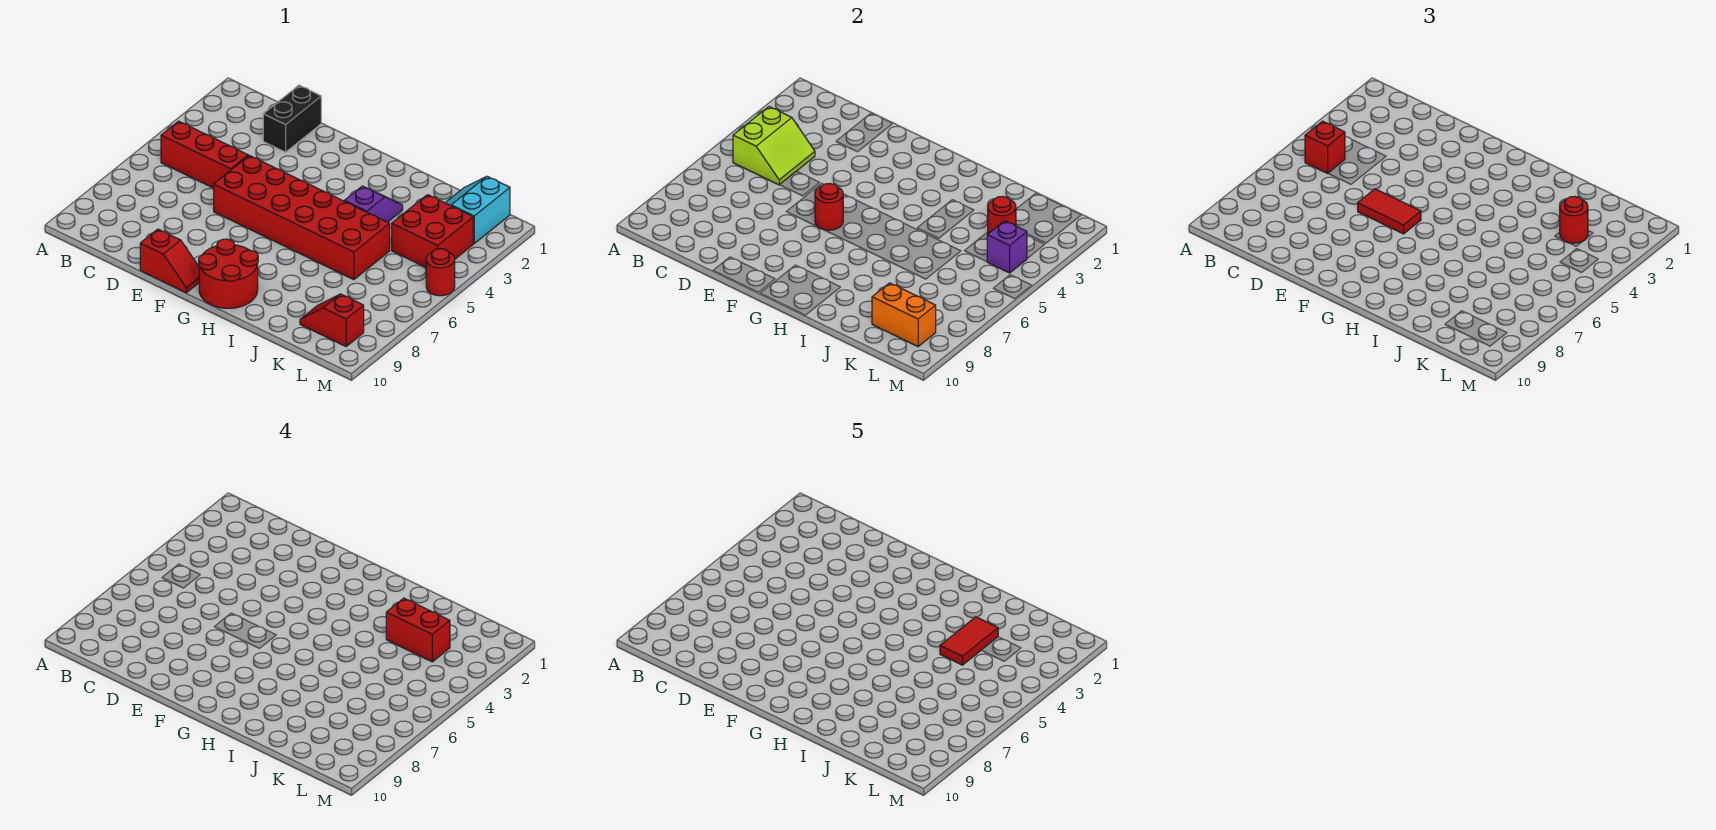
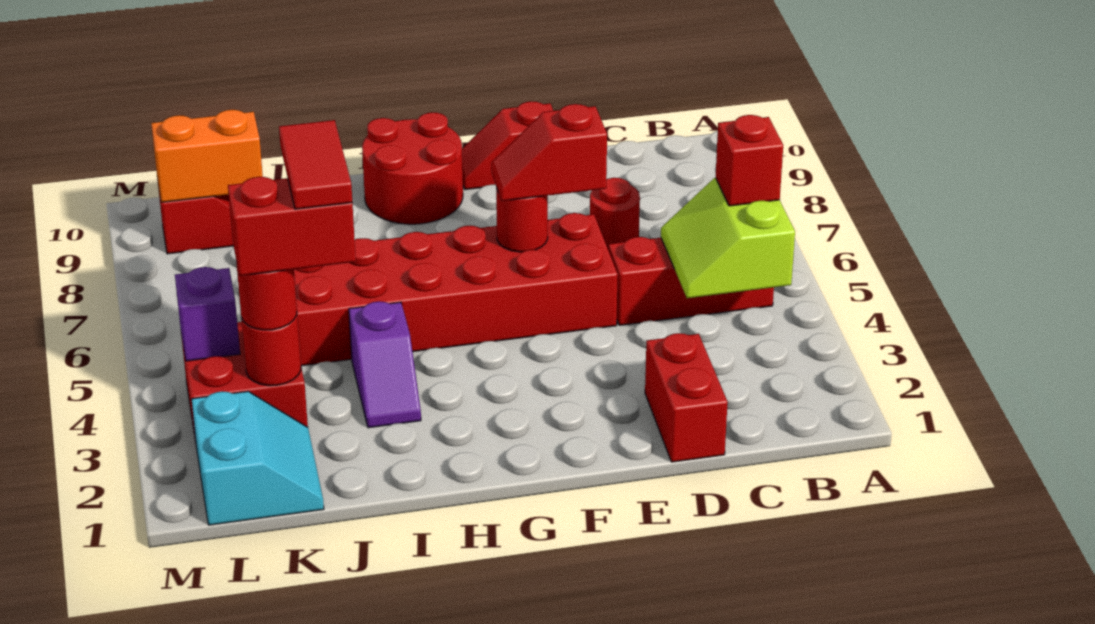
black 1x2 brick [263,85,321,152] -> red 1x2 brick [645,333,728,462]
red 1x2 tile [1358,189,1421,234] -> red 1x2 slope [491,104,607,201]
red 1x1 round brick [426,249,455,296] -> red 1x1 round brick moved to [590,178,640,248]

